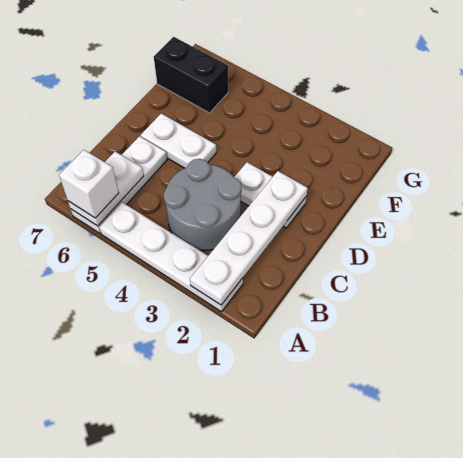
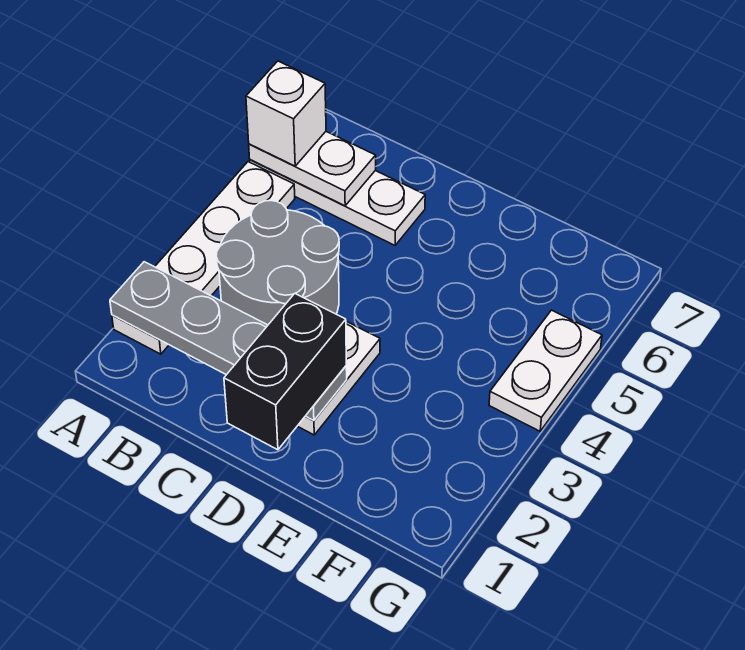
white 1x4 plate [190,171,308,305] -> grey 1x4 plate [110,262,347,420]
white 1x2 plate [141,114,216,168] -> white 1x2 plate moved to [489,310,602,431]
black 1x2 brick [154,37,228,113] -> black 1x2 brick moved to [224,294,346,450]

